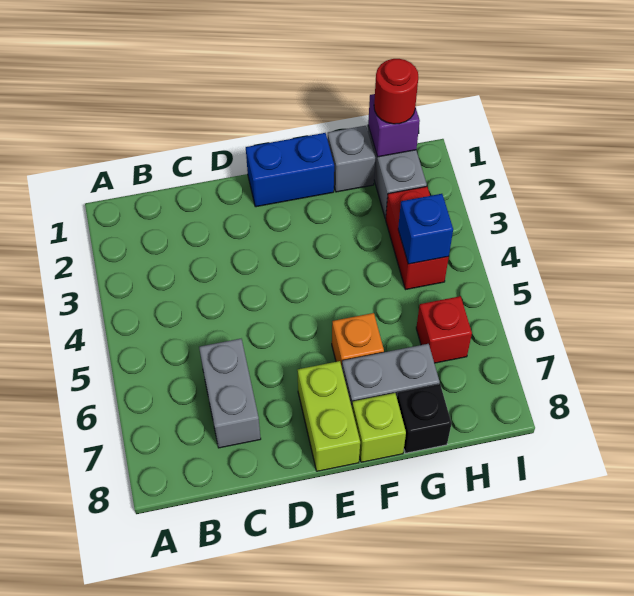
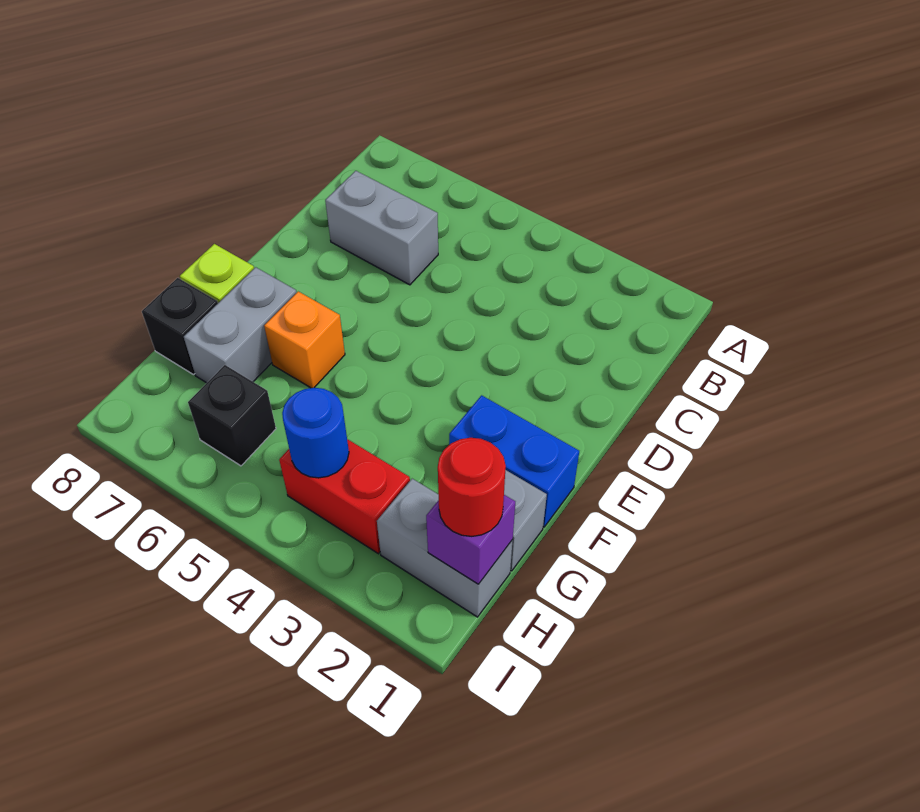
blue 1x2 brick [246,133,334,207] -> blue 1x2 brick turned to [449,395,579,527]
lime 1x2 brick [297,361,360,471] -> none
blue 1x1 brick [398,194,453,264] -> blue 1x1 round brick [282,388,349,478]
red 1x1 brick [416,296,472,363] -> black 1x1 brick [188,365,276,466]

